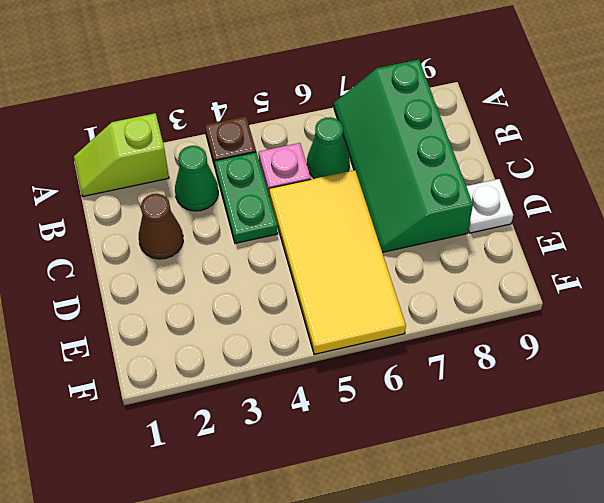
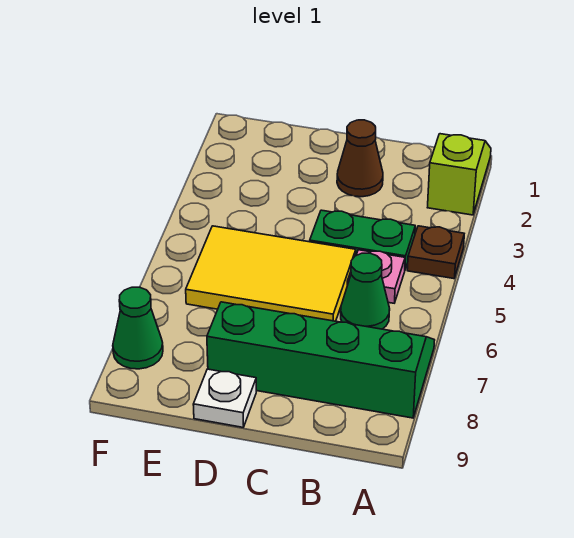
green 1x1 cone [175,146,218,211] -> green 1x1 cone moved to [113,287,163,369]
yellow 2x4 tile [269,170,406,354] -> yellow 2x3 tile [186,226,356,321]

